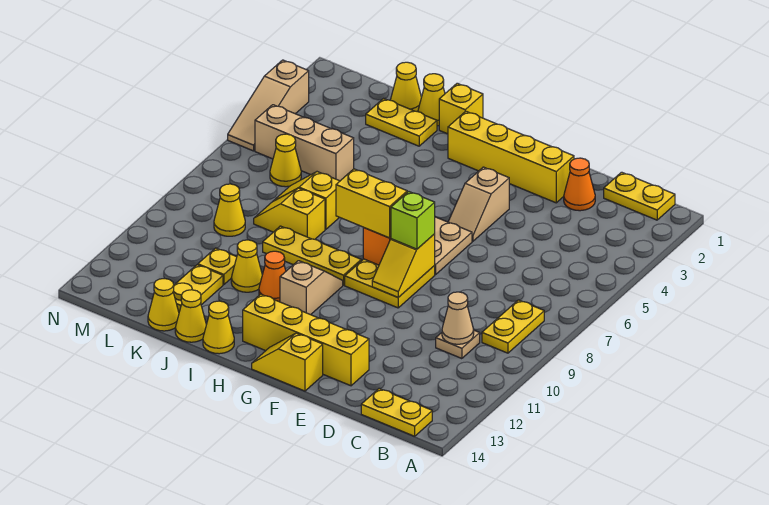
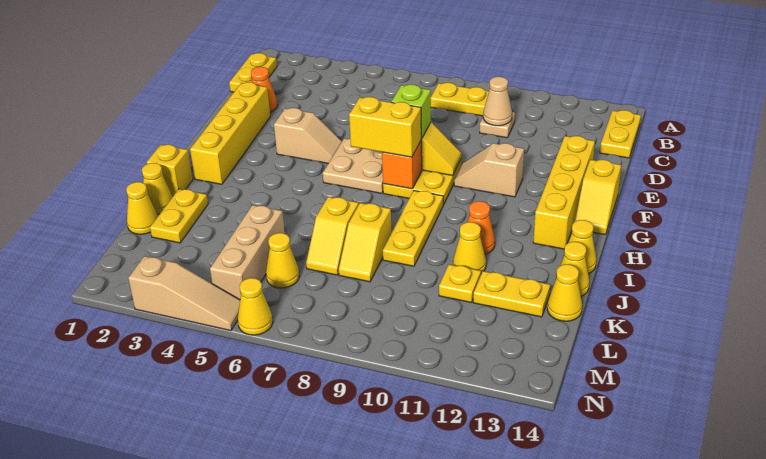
yellow 1x2 brick [336,169,407,238] -> yellow 1x2 brick turned to [349,97,422,157]
tan 1x2 slope [280,261,343,315] -> tan 1x2 slope moved to [454,143,524,197]
yellow 1x1 cone [214,184,245,236] -> yellow 1x1 cone moved to [238,278,273,335]

